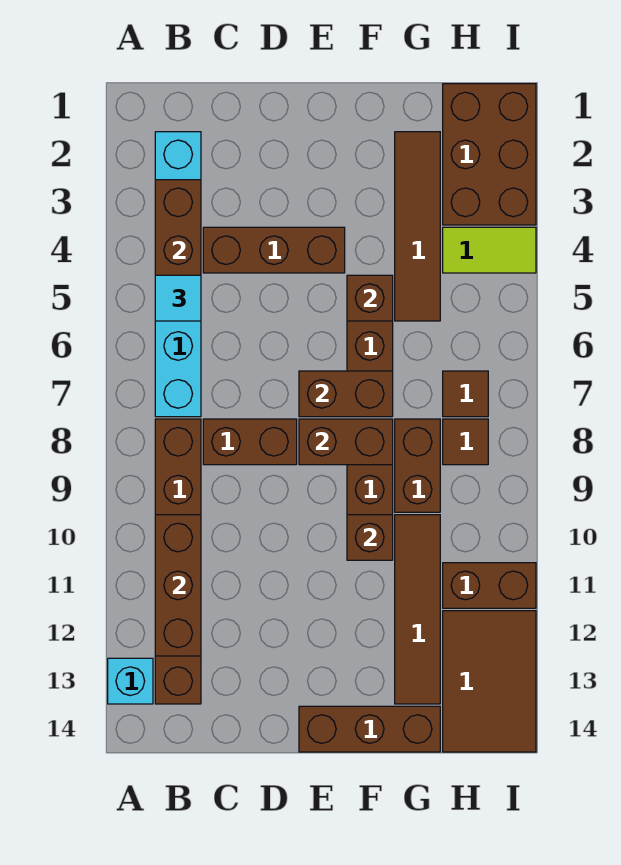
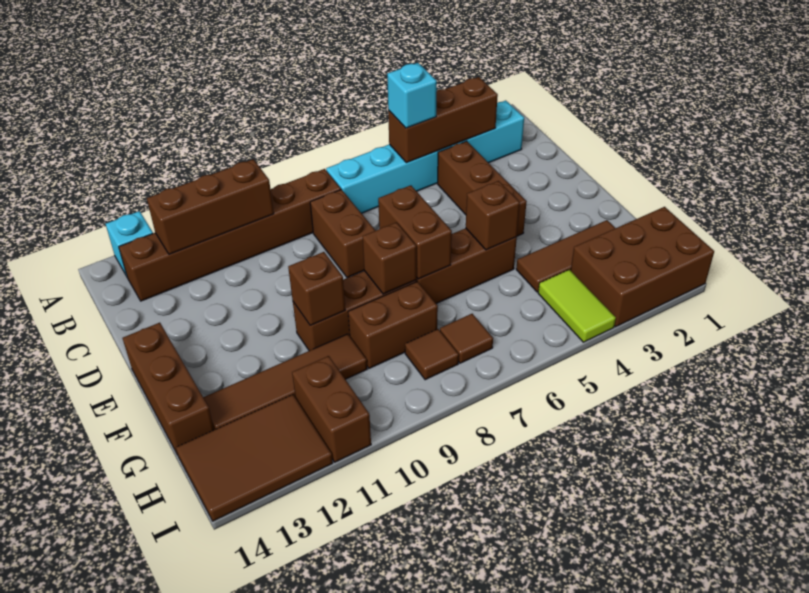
cyan 1x1 tile [155,275,201,321] -> cyan 1x1 brick [387,63,437,128]
brown 1x2 brick [299,419,393,465] -> brown 1x1 brick [363,222,417,294]
brown 1x4 tile [395,132,440,321] -> brown 1x3 tile [516,220,615,292]

